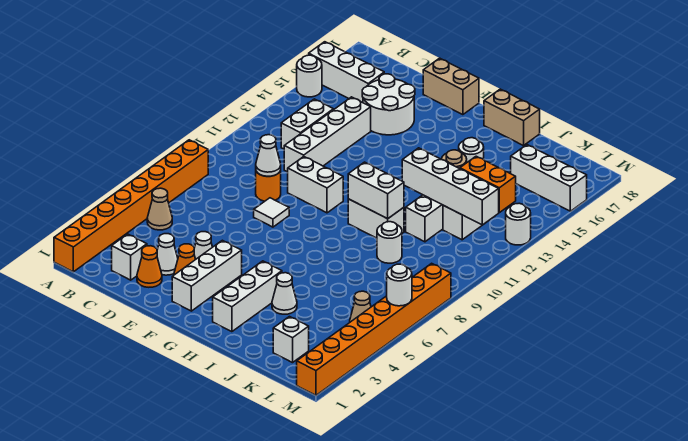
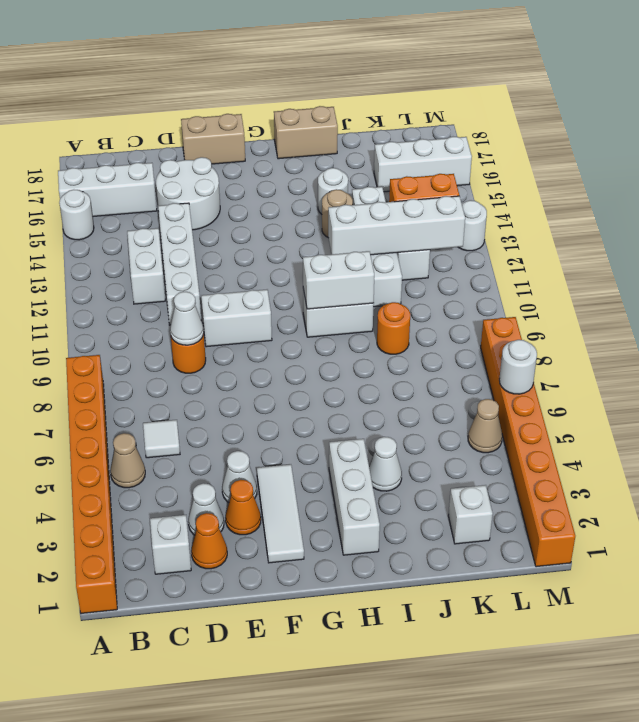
white 1x1 tile [254,198,289,227] -> white 1x1 tile moved to [143,420,180,458]
white 1x3 brick [172,240,242,311] -> white 1x3 tile [257,464,304,563]
white 1x1 round brick [377,222,402,263] -> orange 1x1 round brick [377,302,410,354]

